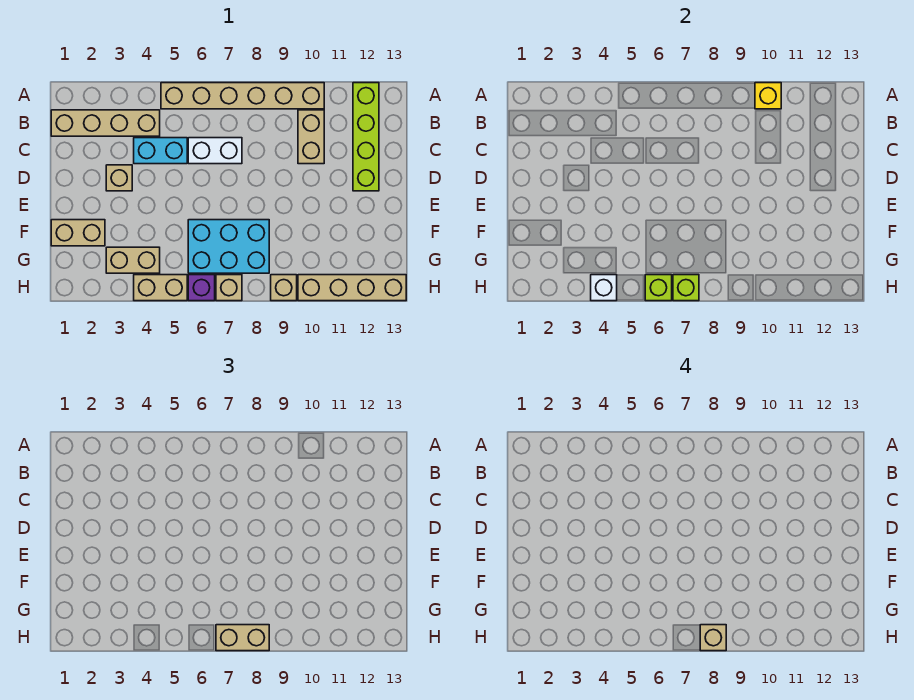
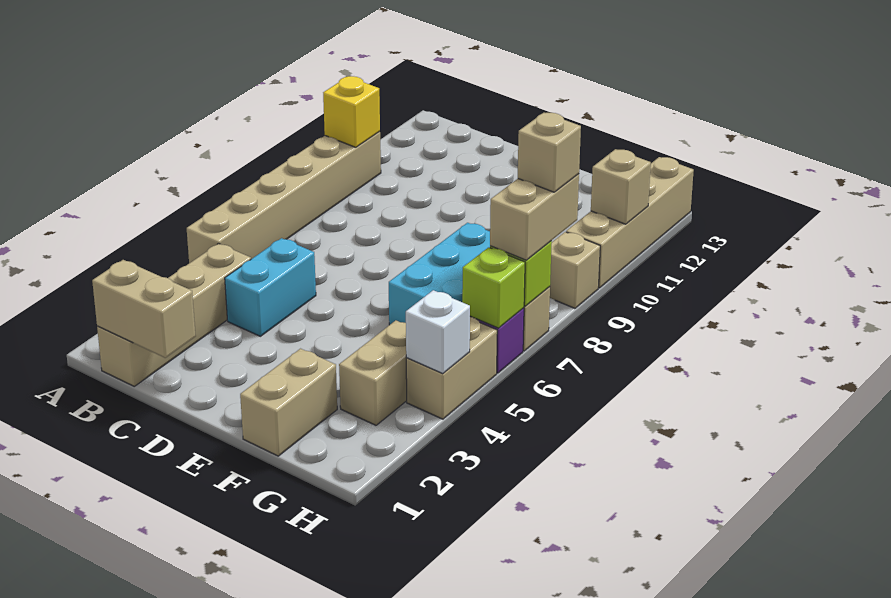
lime 1x4 brick [353,83,379,191] -> none
tan 1x2 brick [298,110,324,164] -> tan 1x2 brick moved to [92,260,196,358]
white 1x2 brick [188,138,242,164] -> none
tan 1x1 brick [106,165,132,191] -> tan 1x1 brick moved to [591,149,651,224]

